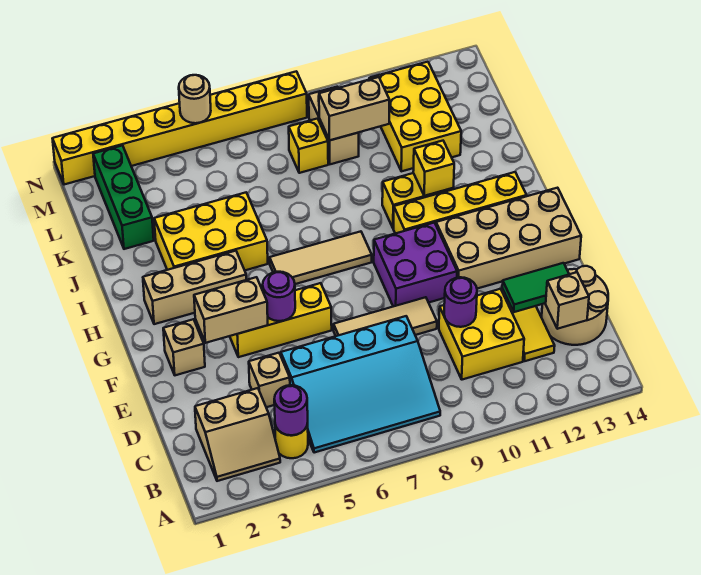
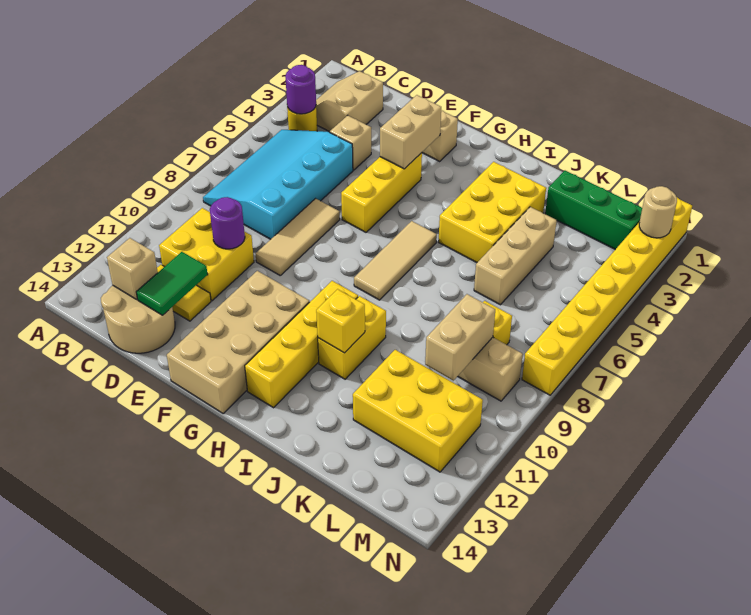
purple 1x1 round brick [263,272,295,321] -> none
purple 2x2 brick [374,223,457,307] -> none
tan 1x3 brick [143,251,246,324] -> tan 1x3 brick moved to [474,207,557,305]
tan 1x1 round brick [179,75,211,123] -> tan 1x1 round brick moved to [639,186,677,238]

